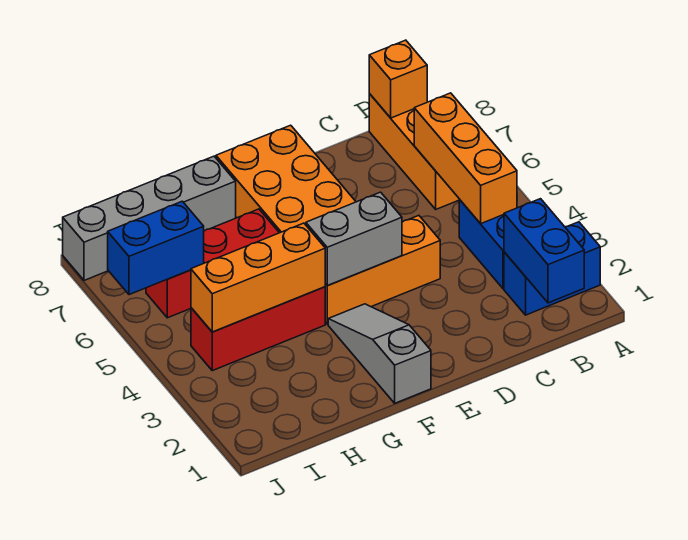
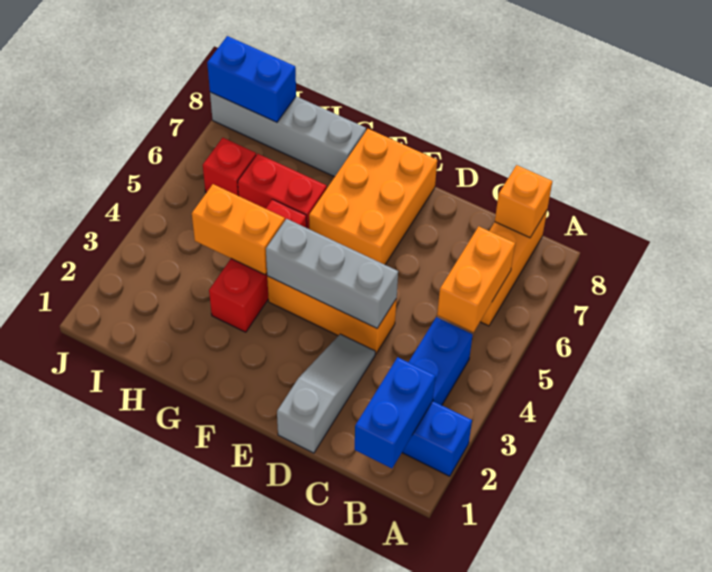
orange 1x3 brick [414,93,517,224] -> orange 1x2 brick [437,226,515,332]
grey 1x2 brick [306,192,402,285] -> grey 1x3 brick [266,219,398,328]
grey 1x3 slope [328,304,431,403] -> grey 1x3 slope moved to [277,334,375,453]
red 1x3 brick [191,287,325,371] -> red 1x3 brick turned to [209,199,307,332]
orange 1x3 brick [191,223,325,332] -> orange 1x2 brick [192,184,285,275]
blue 1x2 brick [108,201,204,295] -> blue 1x2 brick moved to [207,36,296,122]

